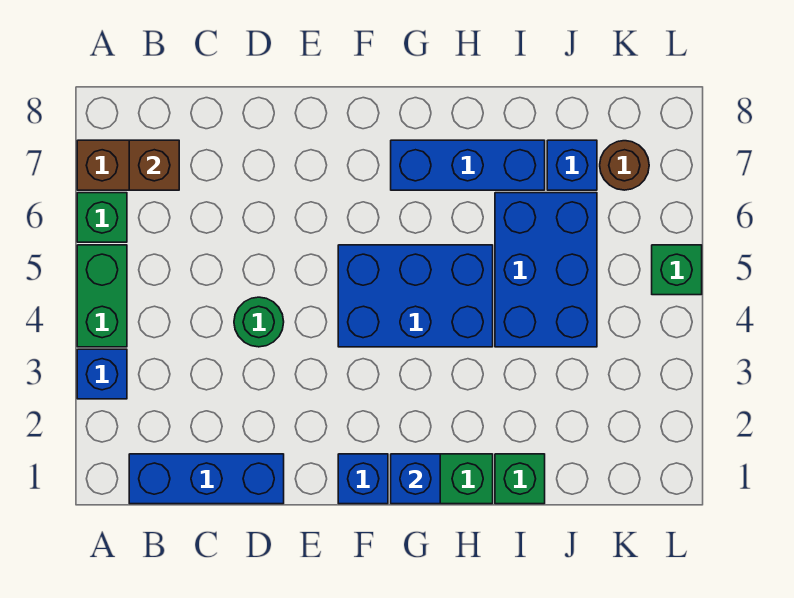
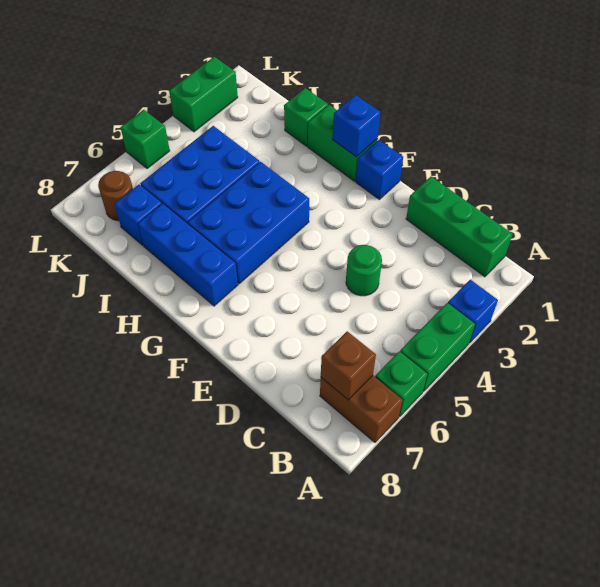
blue 1x3 brick [129,454,284,504] -> green 1x3 brick [406,177,513,277]
blue 2x3 brick [338,245,493,347] -> blue 2x3 brick turned to [188,162,309,284]
none -> green 1x2 brick [169,57,238,132]

